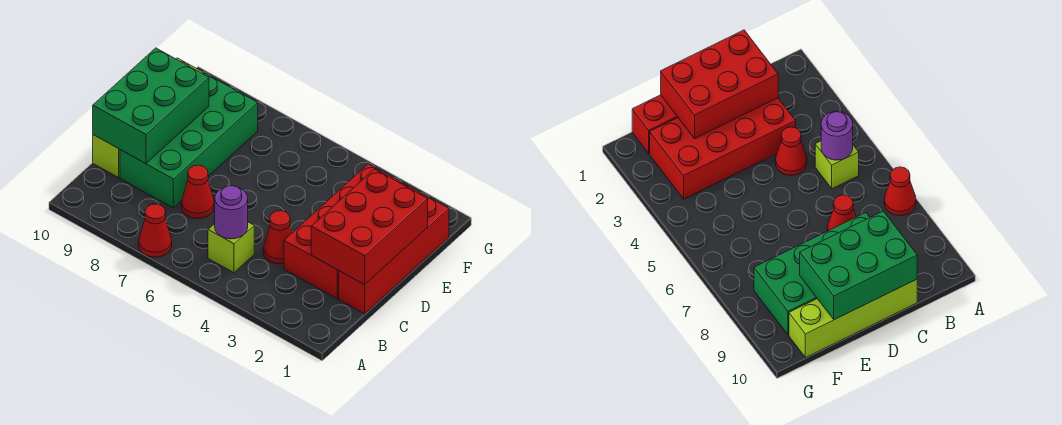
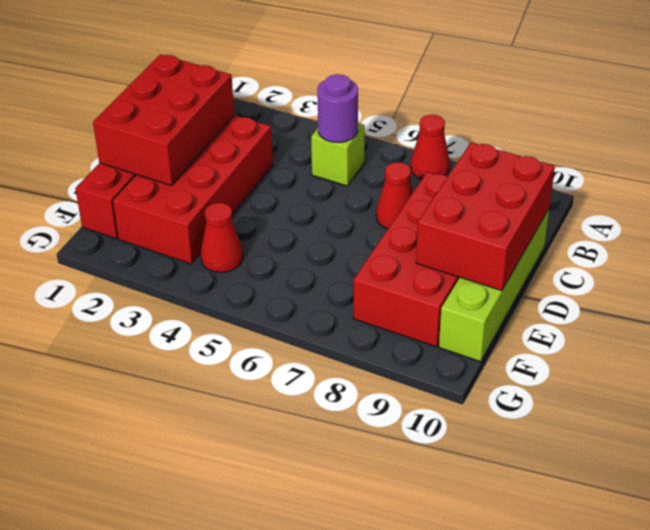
red 1x1 cone [263,211,292,264] -> red 1x1 cone moved to [201,203,243,272]
green 2x4 brick [120,73,258,208] -> red 2x4 brick [353,172,460,347]
green 2x3 brick [93,48,209,163] -> red 2x3 brick [416,142,555,291]

